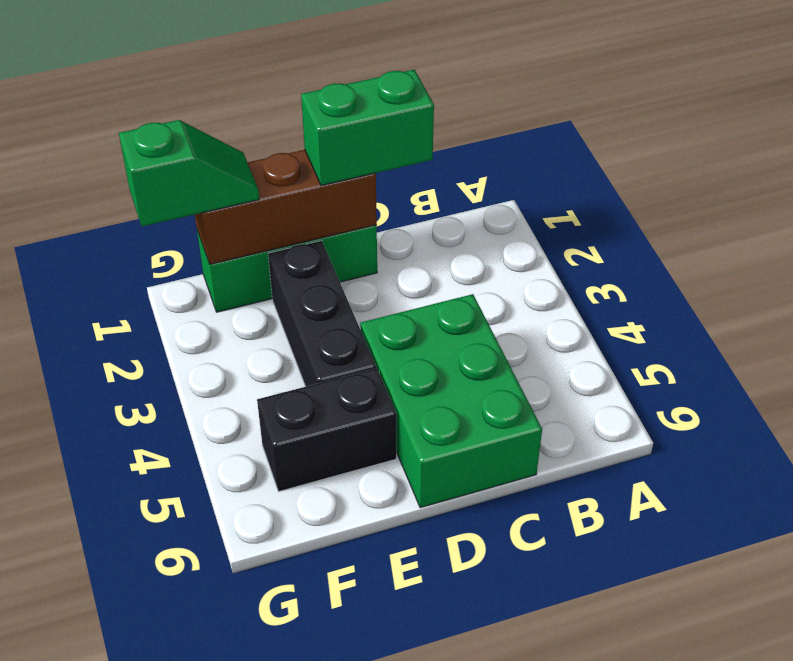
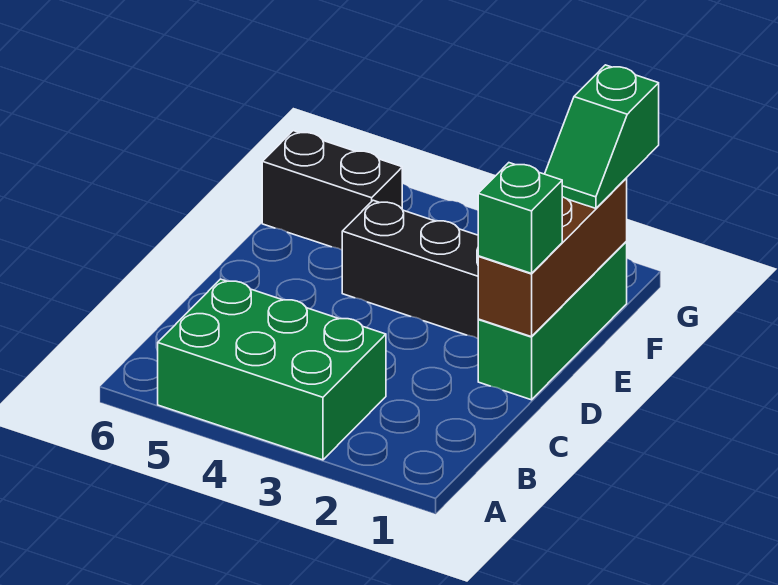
green 1x2 brick [301,70,434,185] -> green 1x1 brick [478,163,562,273]
green 2x3 brick [360,294,542,508] -> green 2x3 brick moved to [158,279,386,460]
black 1x2 brick [257,368,396,491] -> black 1x2 brick turned to [262,131,402,250]

